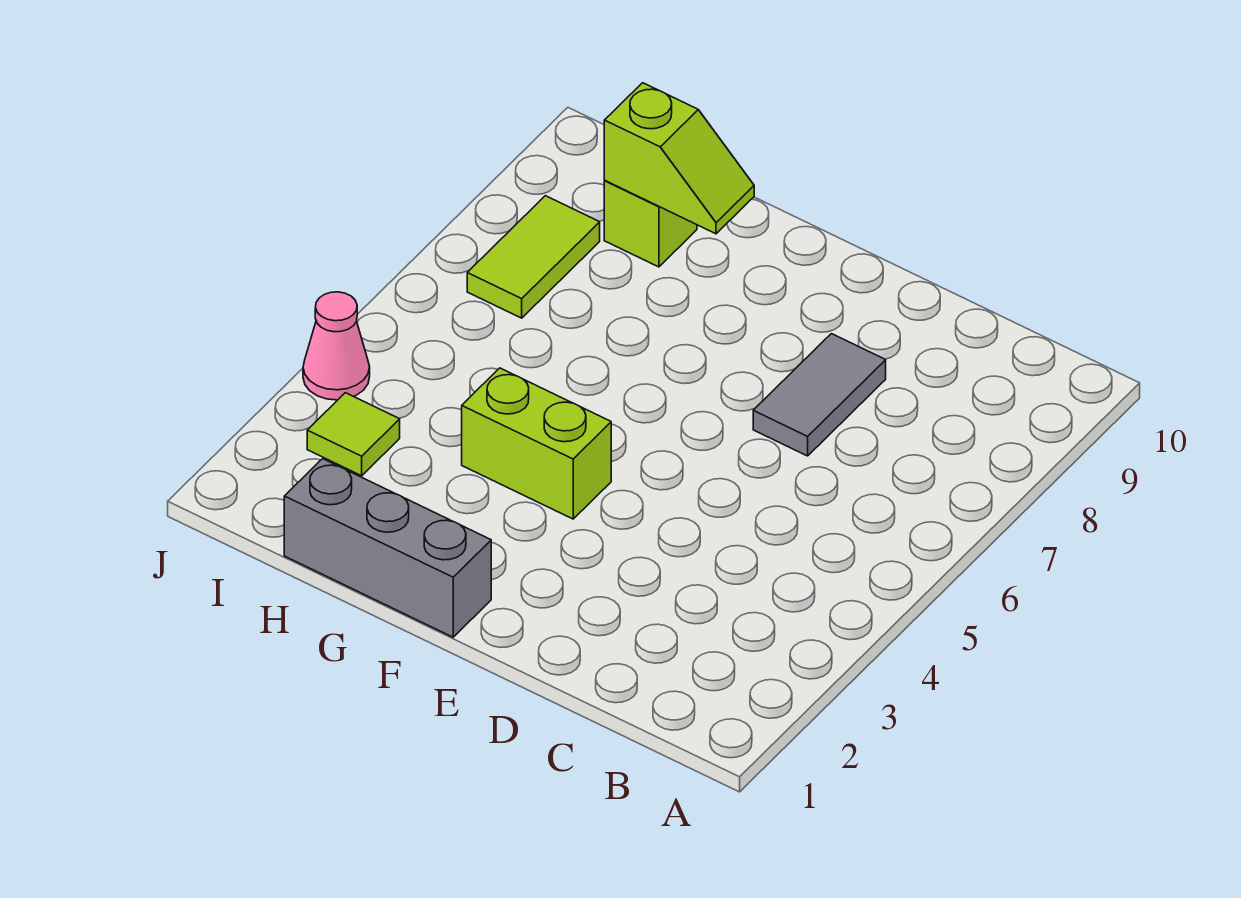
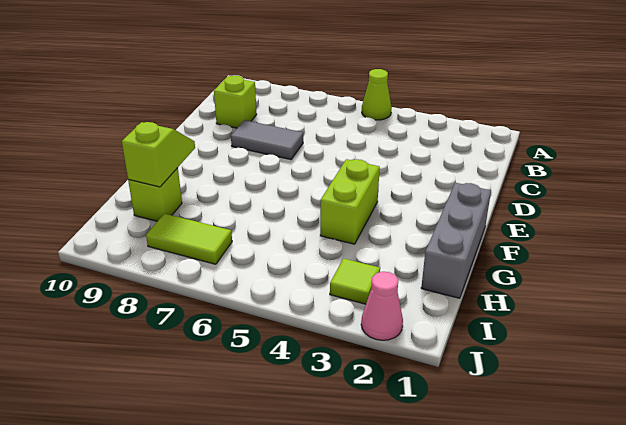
none -> lime 1x1 cone [362,69,392,120]
none -> lime 1x1 brick [214,75,257,128]
pink 1x1 cone [303,292,370,400] -> pink 1x1 cone moved to [361,272,403,340]

